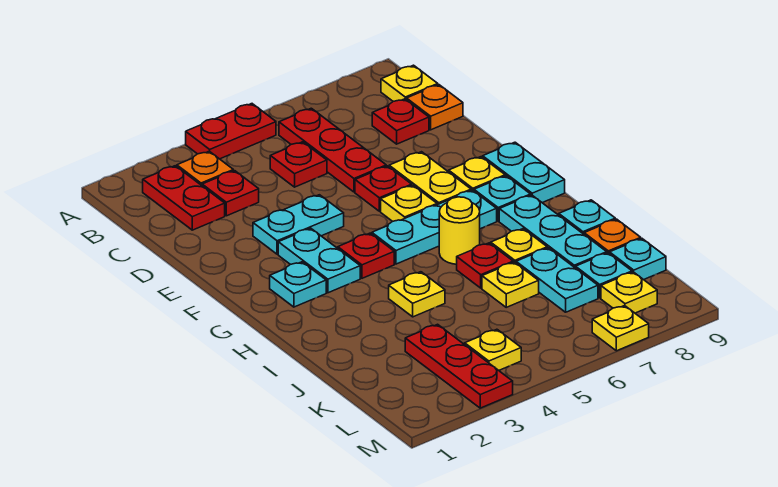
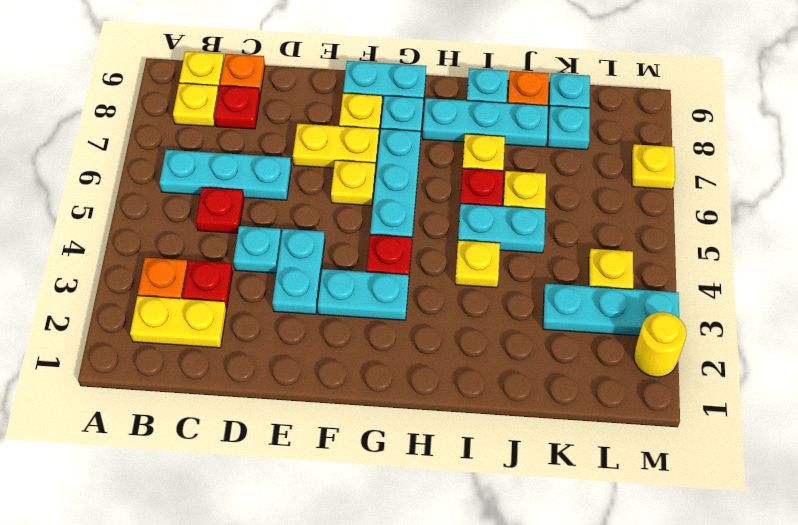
red 1x2 plate [186,104,276,159] -> none
red 1x2 plate [143,166,225,230] -> yellow 1x2 plate [130,296,227,348]
red 1x3 plate [279,108,386,192] -> cyan 1x3 plate [159,150,291,200]
red 1x1 plate [355,166,412,211] -> none
cyan 1x1 plate [270,262,326,307] -> cyan 1x1 plate moved to [233,226,281,273]
yellow 1x1 round brick [439,197,480,264] -> yellow 1x1 round brick moved to [634,312,686,377]
cyan 1x2 plate [516,248,598,312] -> cyan 1x2 plate moved to [458,204,545,253]
red 1x3 plate [405,324,513,408] -> cyan 1x3 plate [543,284,679,336]
yellow 1x1 plate [601,272,657,313] -> yellow 1x1 plate moved to [173,83,219,127]

